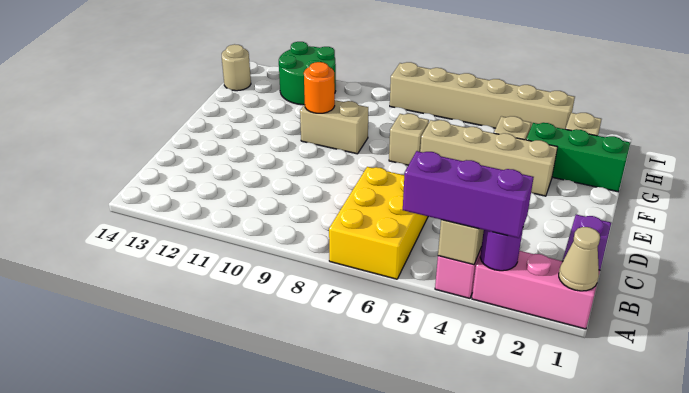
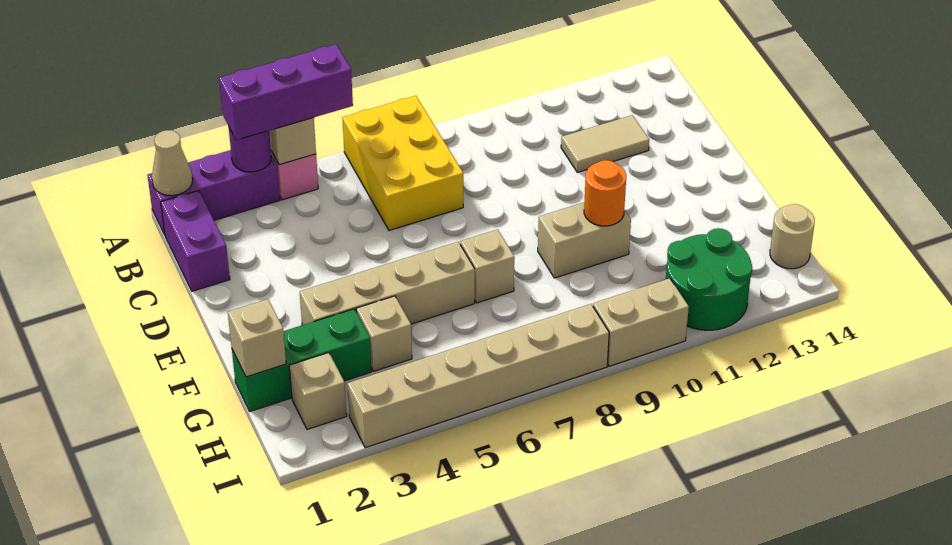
pink 1x3 brick [472,251,600,329] -> purple 1x3 brick [148,150,280,235]
none -> tan 1x2 tile [561,115,649,172]
none -> tan 1x1 brick [228,299,286,377]
none -> tan 1x2 brick [593,278,689,366]

